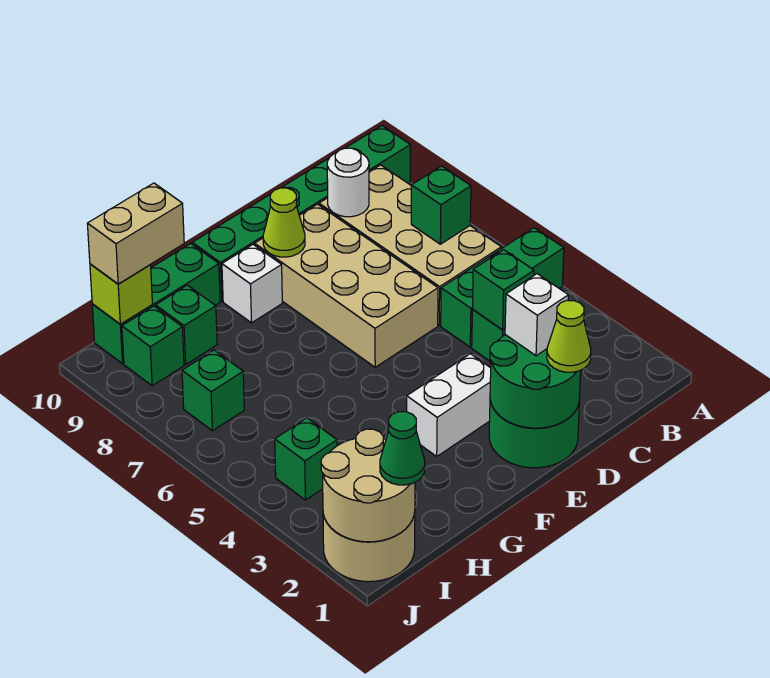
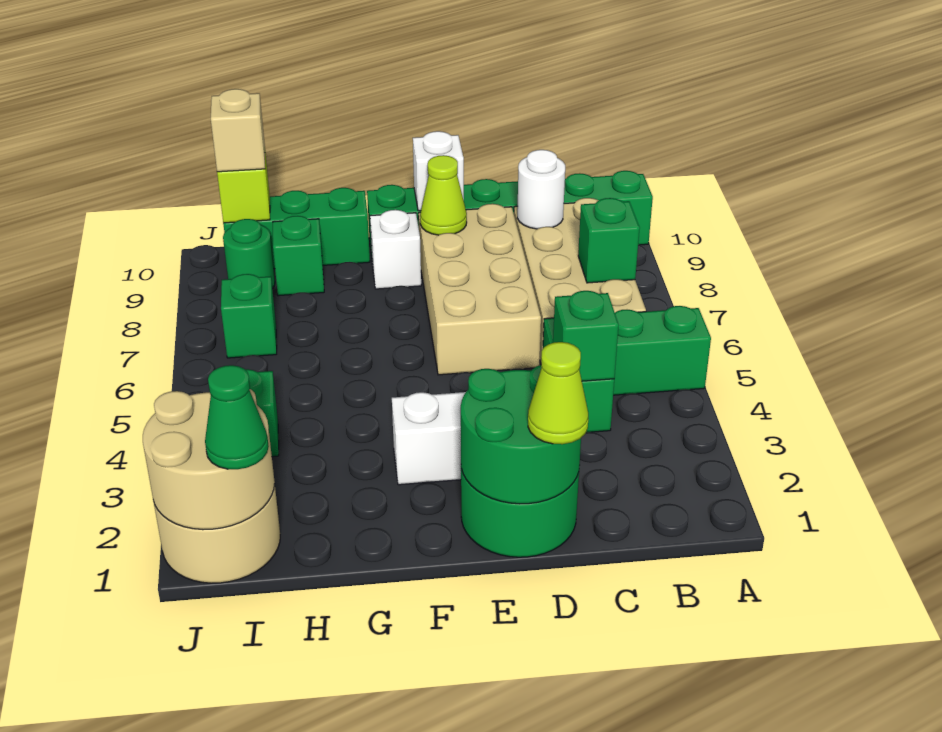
white 1x1 brick [505,274,568,356] -> white 1x1 brick moved to [413,131,464,211]
tan 1x2 brick [87,183,184,284] -> tan 1x1 brick [211,89,265,172]
green 1x1 brick [122,306,184,386] -> green 1x1 round brick [223,219,275,289]

